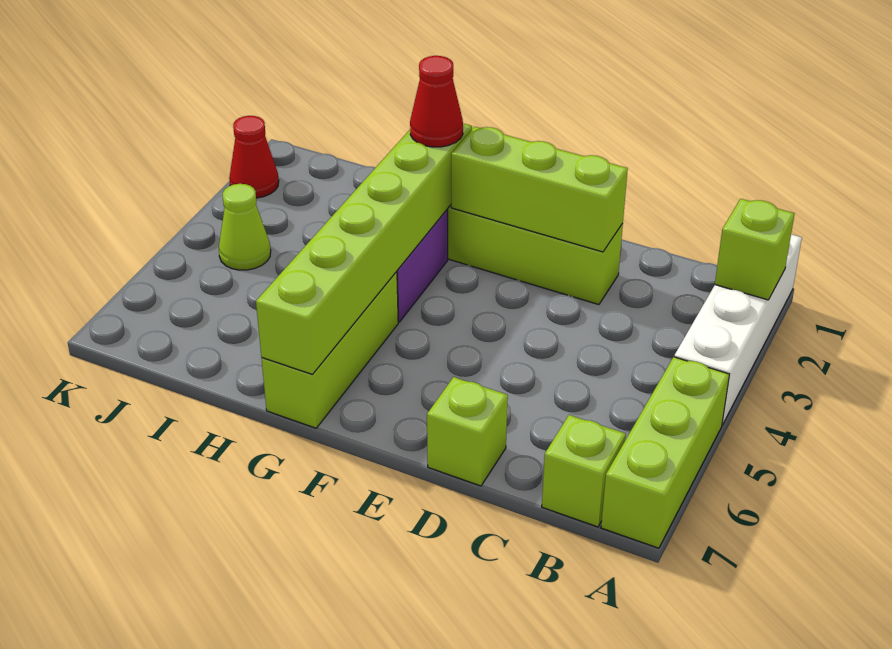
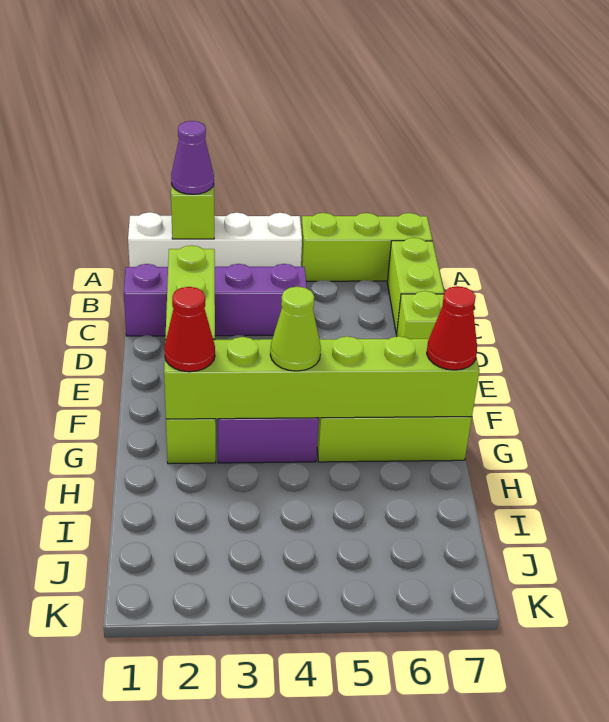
none -> purple 1x1 cone [171,121,214,194]
lime 1x1 brick [542,415,626,527] -> lime 1x2 brick [387,238,444,335]
none -> purple 1x4 brick [124,264,307,336]
lime 1x1 cone [219,184,271,270] -> lime 1x1 cone moved to [270,287,321,371]
red 1x1 cone [229,116,279,198] -> red 1x1 cone moved to [427,286,477,370]

